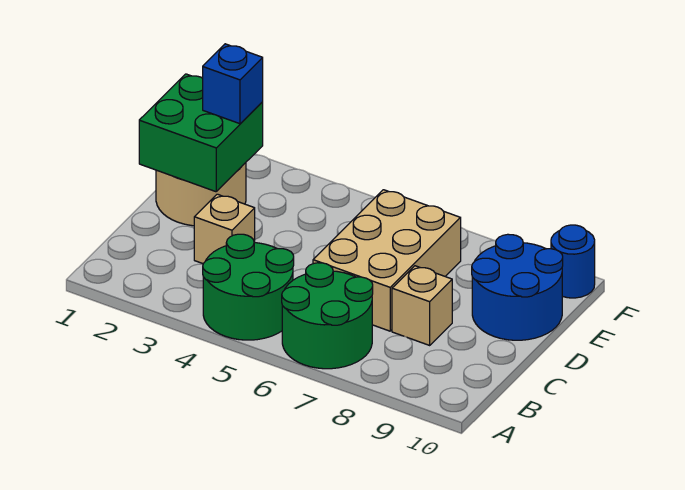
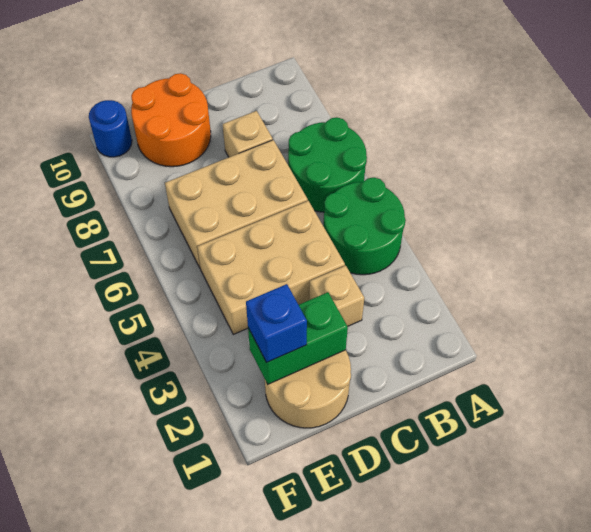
none -> tan 2x3 brick [197,201,345,334]
green 2x2 brick [139,74,263,192] -> green 1x2 brick [248,292,348,384]
blue 2x2 round brick [472,234,563,340] -> orange 2x2 round brick [131,73,211,167]

